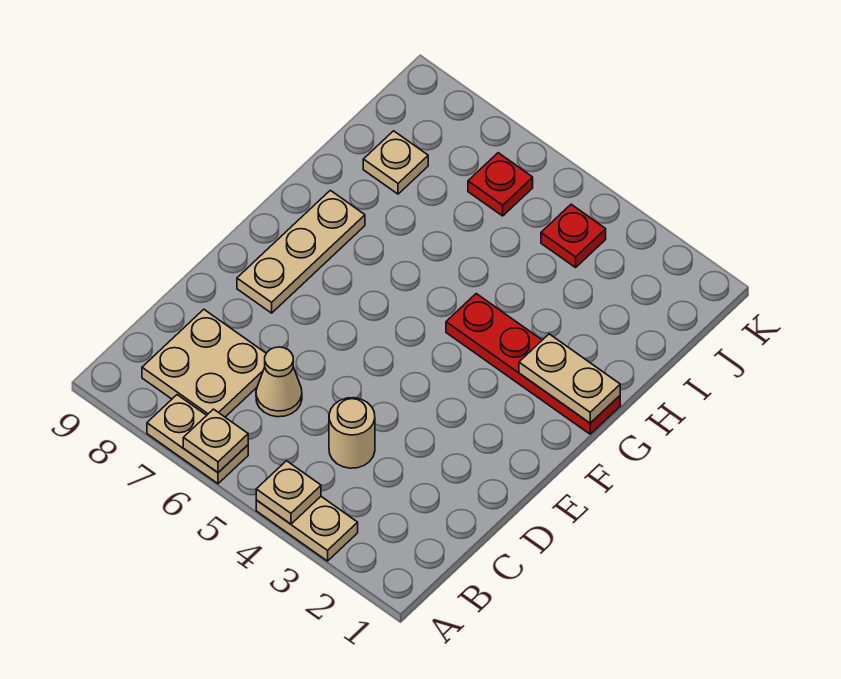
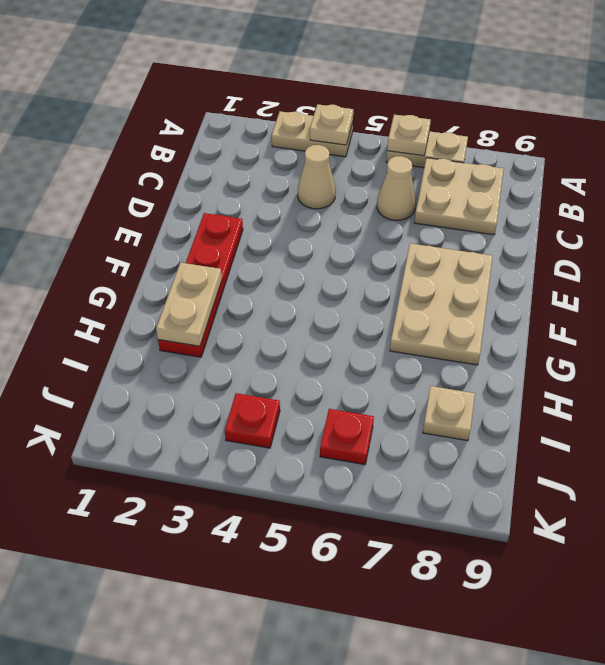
tan 1x1 round brick [329,398,375,468] -> tan 1x1 cone [298,145,336,209]
tan 1x3 plate [237,190,365,313] -> tan 2x3 plate [390,243,493,365]
red 1x4 plate [446,294,620,434] -> red 1x4 plate turned to [158,213,243,357]
tan 1x2 plate [519,334,620,423] -> tan 1x2 plate turned to [156,263,222,346]

